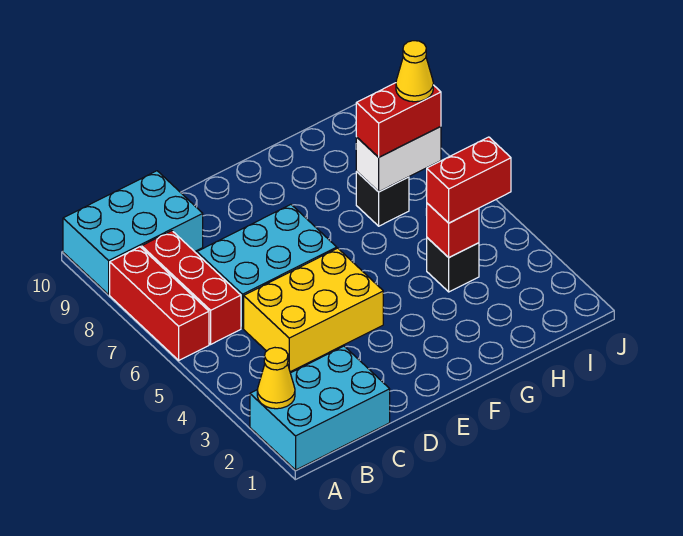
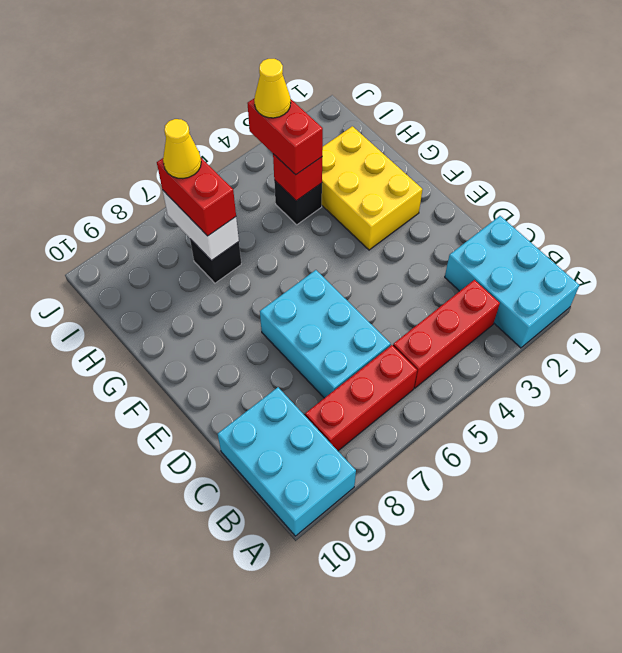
yellow 1x1 cone [257,348,295,409] -> yellow 1x1 cone moved to [254,59,291,118]
red 1x3 brick [110,247,209,360] -> red 1x3 brick moved to [393,280,500,388]
yellow 2x3 brick [244,248,383,372] -> yellow 2x3 brick moved to [322,126,423,250]

